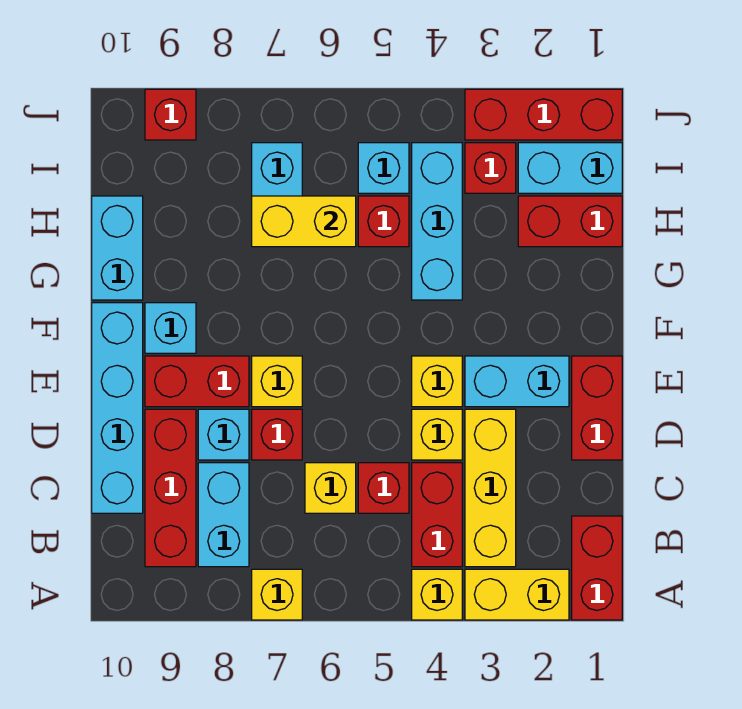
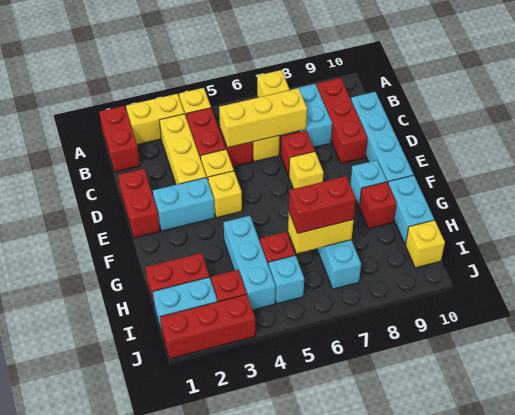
none -> yellow 1x3 brick [219,88,307,148]
cyan 1x1 brick [198,409,249,460] -> none
red 1x2 brick [145,356,249,407] -> red 1x2 brick moved to [289,176,356,233]
none -> yellow 1x1 brick [406,220,445,268]
red 1x1 brick [145,89,196,140] -> red 1x1 brick moved to [359,182,397,229]

